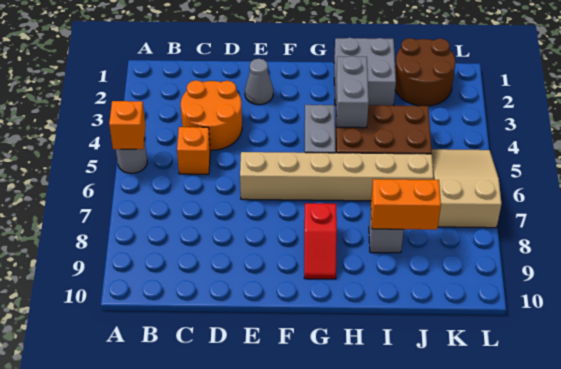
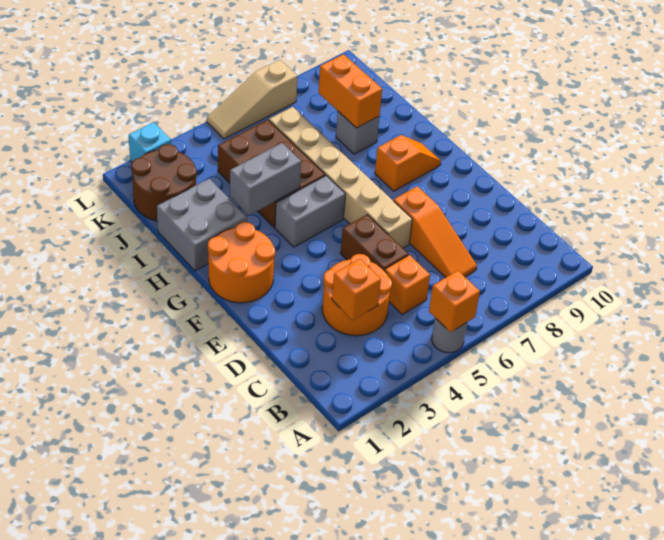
none -> orange 1x1 brick [332,259,381,320]
none -> orange 1x3 slope [393,186,477,277]
none -> brown 1x2 brick [341,215,408,271]
grey 1x1 cone [245,59,273,105] -> none
none -> orange 2x2 round brick [208,222,275,303]
red 1x2 slope [304,203,337,279] -> orange 1x2 slope [375,135,441,191]
tan 2x3 slope [432,149,501,228] -> tan 1x3 slope [207,60,297,139]
none -> cyan 1x1 brick [129,122,171,162]

